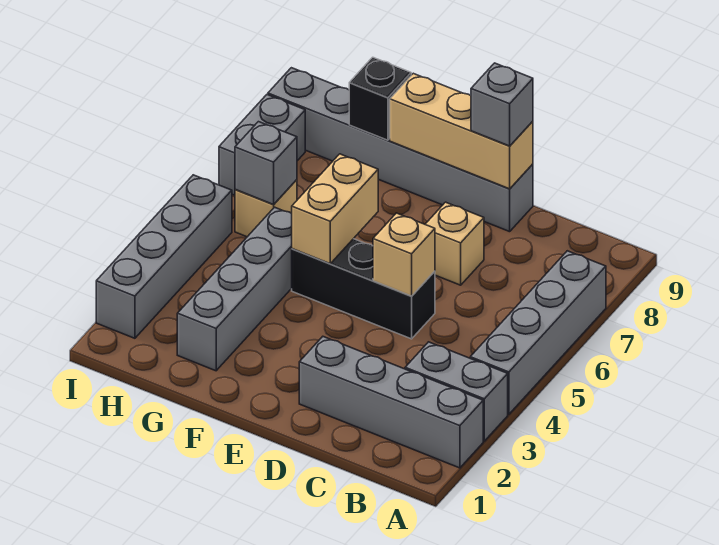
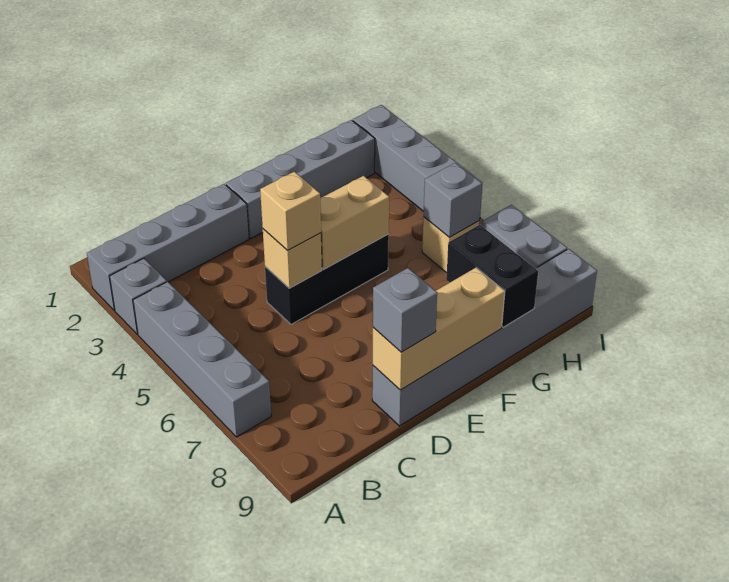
grey 1x2 brick [405,342,508,441] -> grey 1x1 brick [110,258,167,334]
tan 1x1 brick [425,202,484,285] -> tan 1x1 brick moved to [260,172,321,250]
tan 1x2 brick [292,154,378,264] -> tan 1x2 brick turned to [320,176,389,269]
grey 1x4 brick [177,207,292,371] -> grey 1x4 brick turned to [226,120,375,238]
black 1x1 brick [349,57,411,140] -> black 1x2 brick [446,225,538,327]

